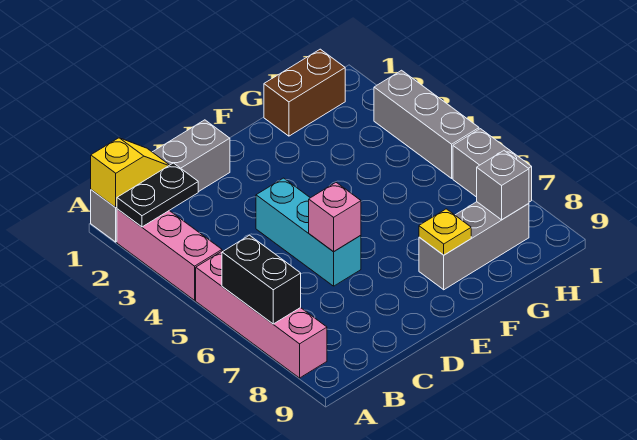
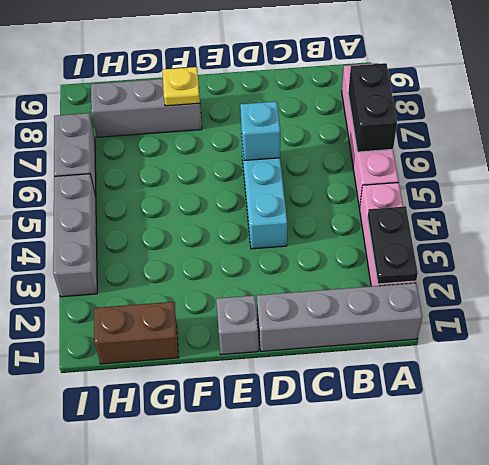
yellow 1x2 slope [91,138,169,207] -> none
black 1x2 plate [117,163,198,227] -> black 1x2 plate turned to [368,206,418,284]
pink 1x1 brick [309,183,361,252] -> cyan 1x1 brick [240,101,280,160]
grey 1x1 brick [477,151,529,220] -> grey 1x1 brick moved to [216,296,258,355]

